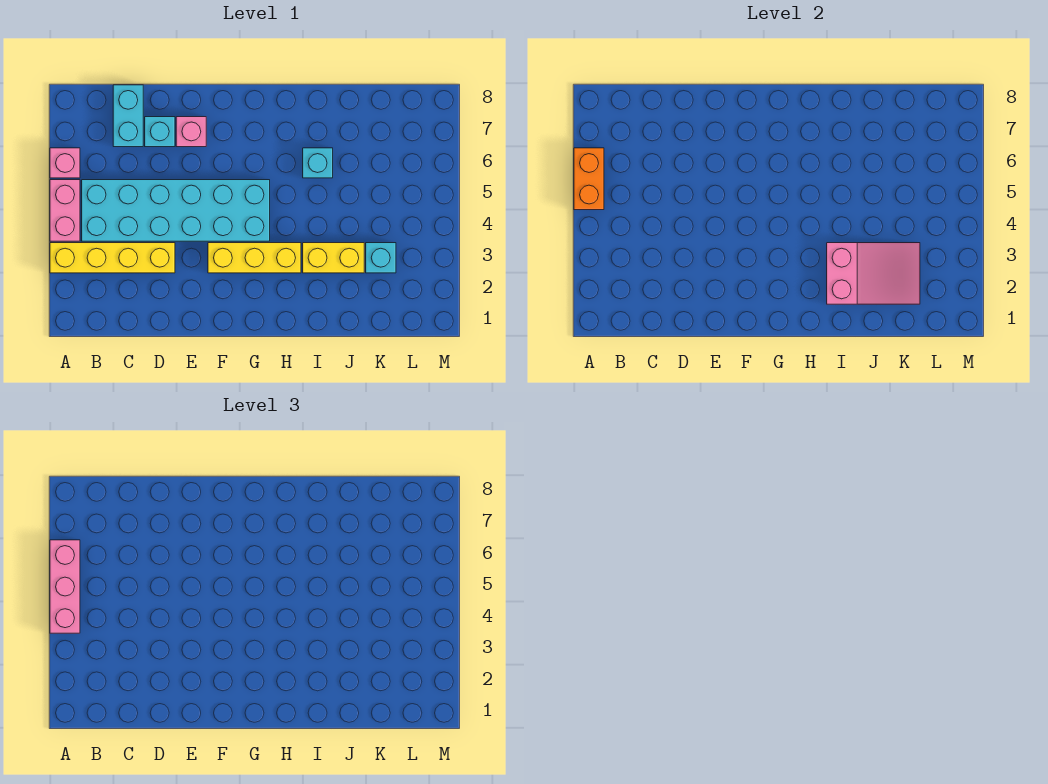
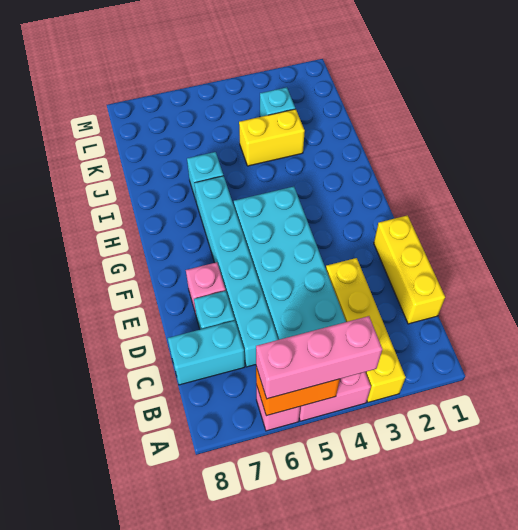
none -> cyan 1x6 brick [194,176,278,367]
yellow 1x3 brick [208,243,301,273] -> yellow 1x3 brick moved to [374,215,445,324]
pink 2x3 slope [827,243,920,304] -> none
yellow 1x2 brick [303,243,364,273] -> yellow 1x2 brick turned to [239,109,305,166]

